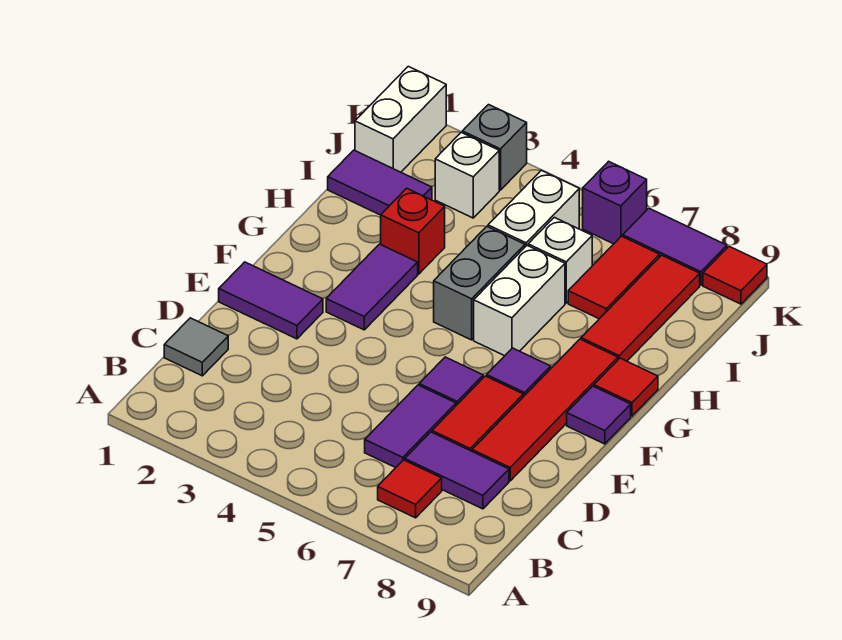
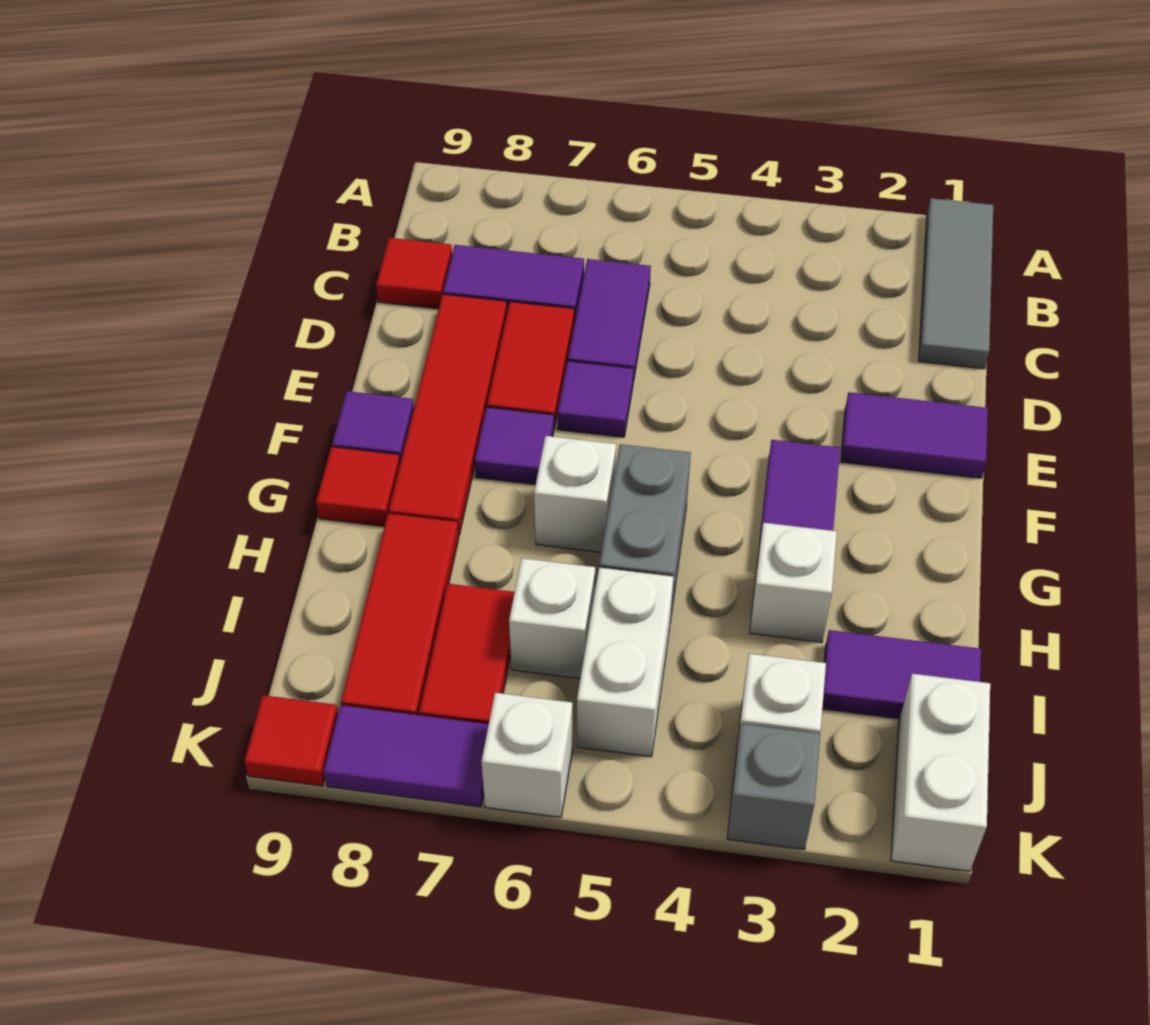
red 1x1 tile [378,460,442,518] -> red 1x1 tile moved to [376,238,452,309]
grey 1x1 tile [164,318,228,376] -> grey 1x3 tile [919,198,993,369]
white 1x2 brick [474,246,565,356] -> white 1x1 brick [534,436,616,552]
red 1x1 brick [381,188,445,274] -> white 1x1 brick [750,523,837,642]
purple 1x1 brick [583,161,647,244] -> white 1x1 brick [481,693,573,817]

